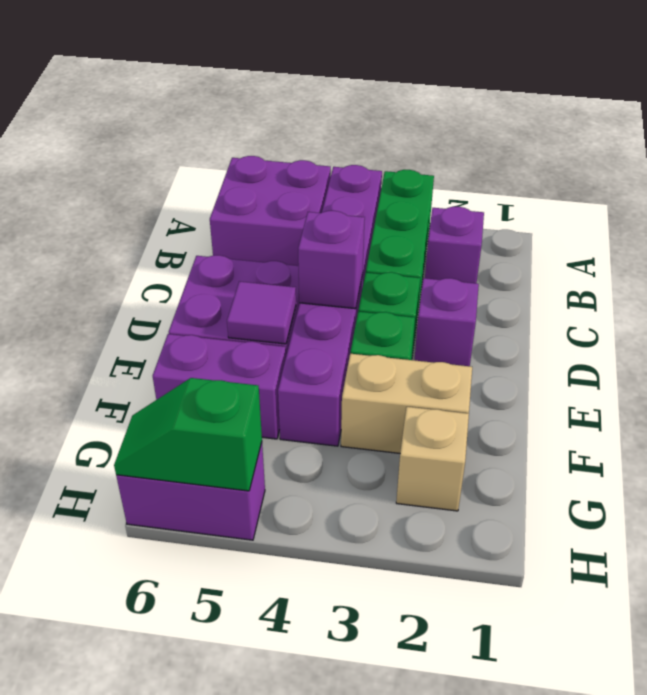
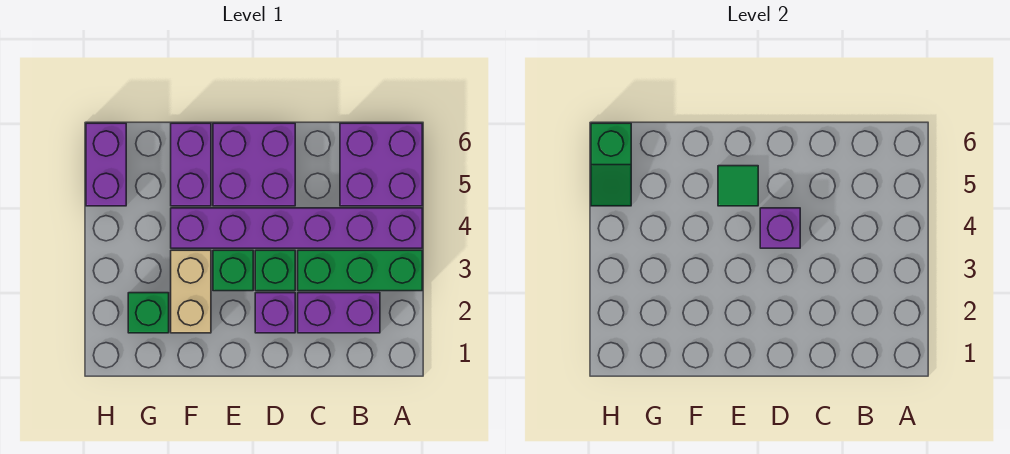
purple 1x1 brick [425,207,484,283] -> purple 1x2 brick [298,293,380,333]
purple 1x1 tile [227,281,296,344] -> green 1x1 tile [718,166,758,206]
tan 1x1 brick [396,407,469,511] -> green 1x1 brick [128,293,169,333]
green 1x2 slope [114,378,262,491] -> green 1x2 slope turned to [591,123,631,206]

